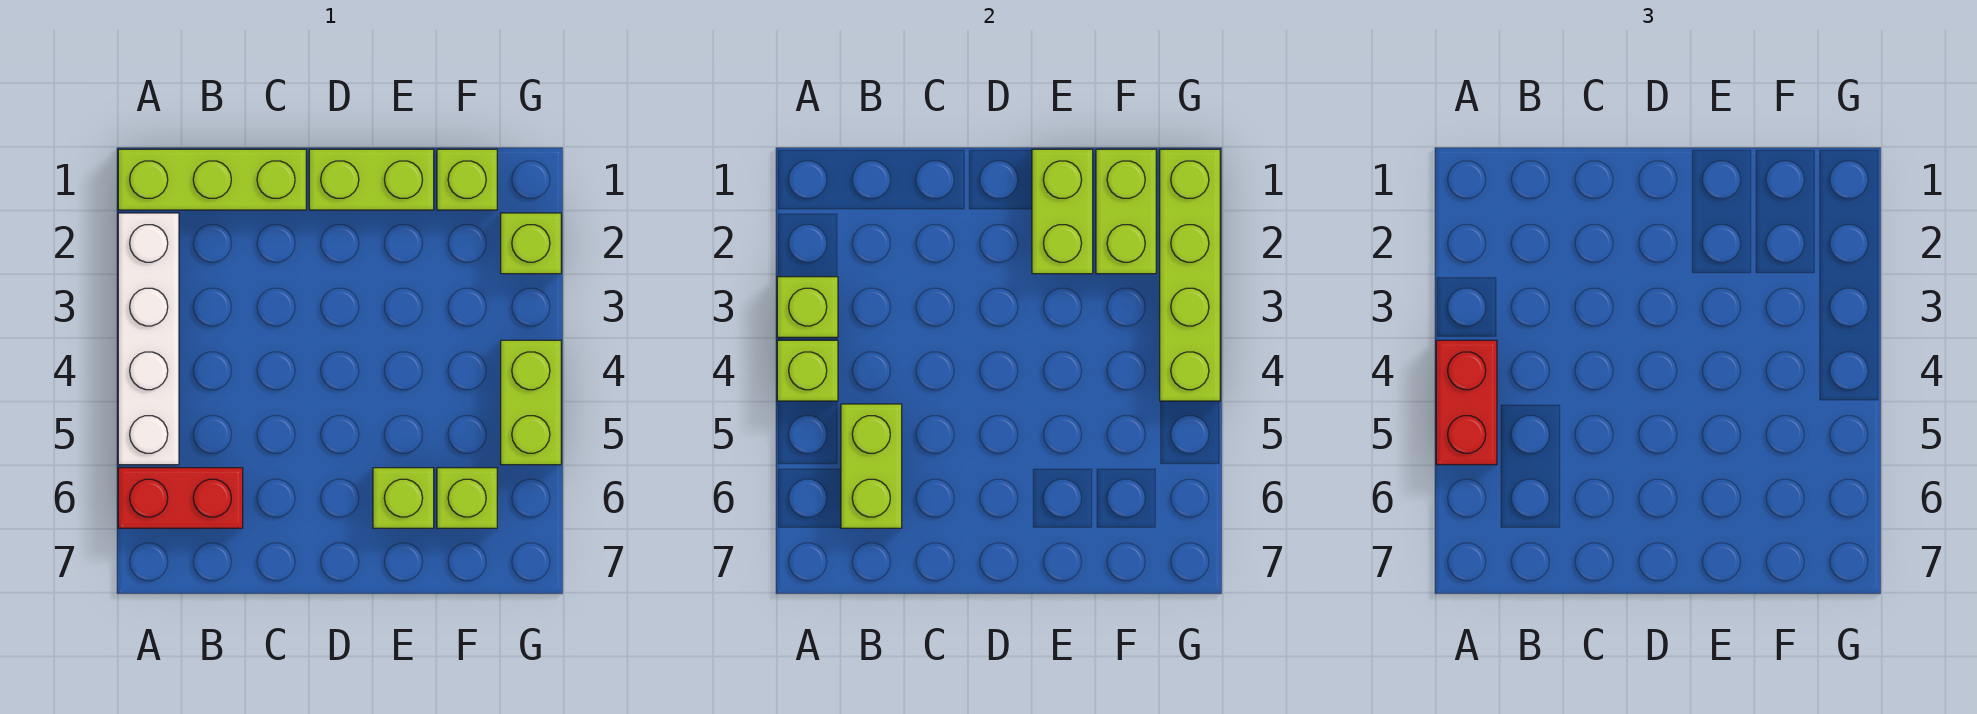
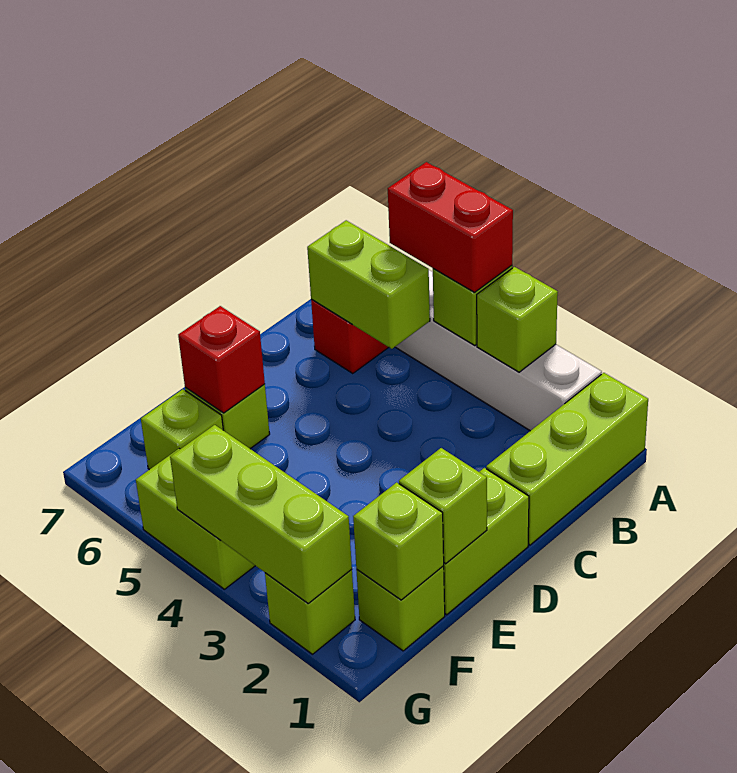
lime 1x2 brick [1032,149,1093,274] -> lime 1x1 brick [399,448,487,564]
none -> red 1x1 brick [178,306,265,413]
lime 1x2 brick [1096,149,1156,274] -> lime 1x1 brick [353,482,444,600]
lime 1x4 brick [1160,149,1220,401] -> lime 1x3 brick [170,425,352,603]

